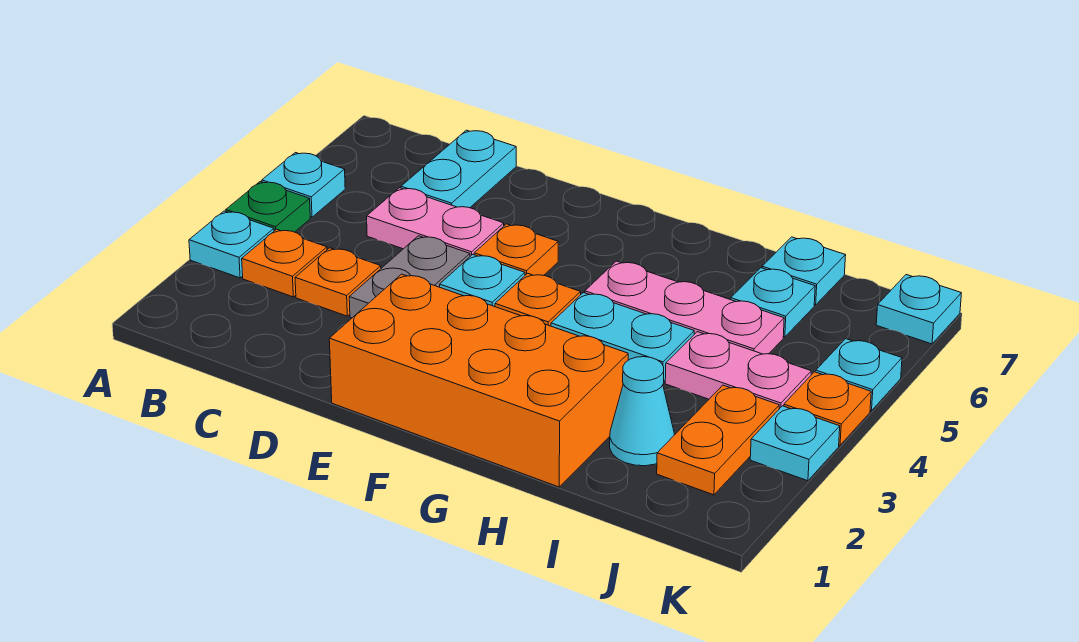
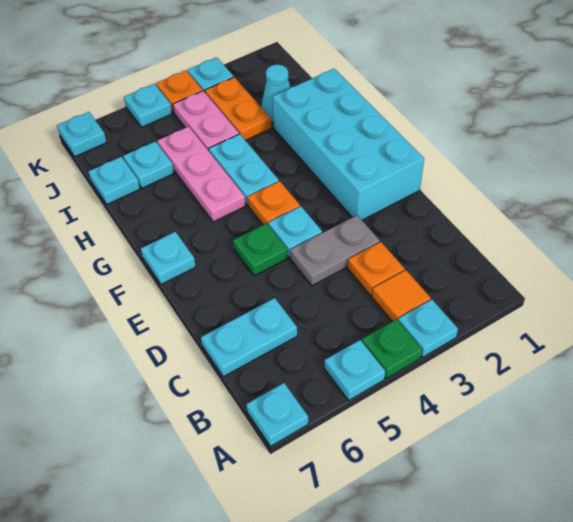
none -> cyan 1x1 plate [246,383,308,446]
orange 1x1 plate [242,229,327,297] -> orange 1x1 tile [372,270,431,322]
pink 1x2 plate [367,188,504,256] -> none
orange 2x4 brick [329,274,628,487] -> cyan 2x4 brick [272,69,424,220]
orange 1x1 plate [474,224,558,275] -> green 1x1 plate [233,223,288,276]
none -> cyan 1x1 plate [141,232,196,284]
orange 1x2 plate [657,385,779,495] -> orange 1x2 plate turned to [205,77,272,140]

